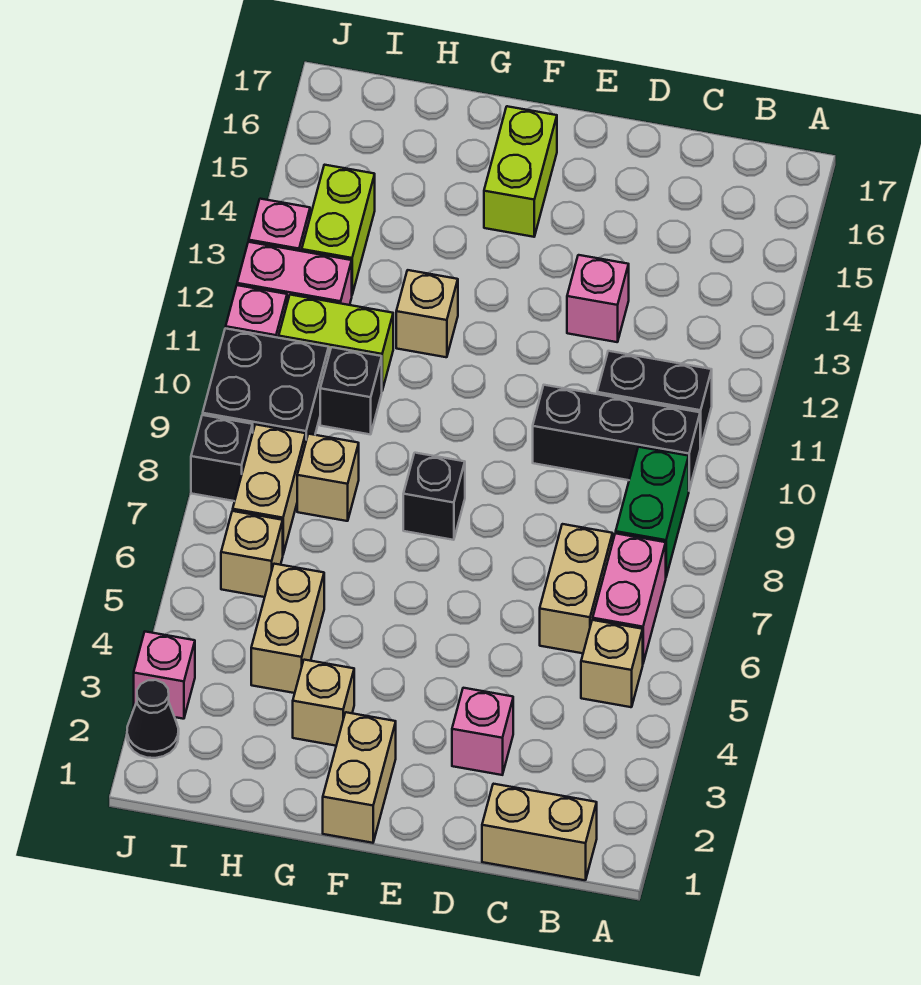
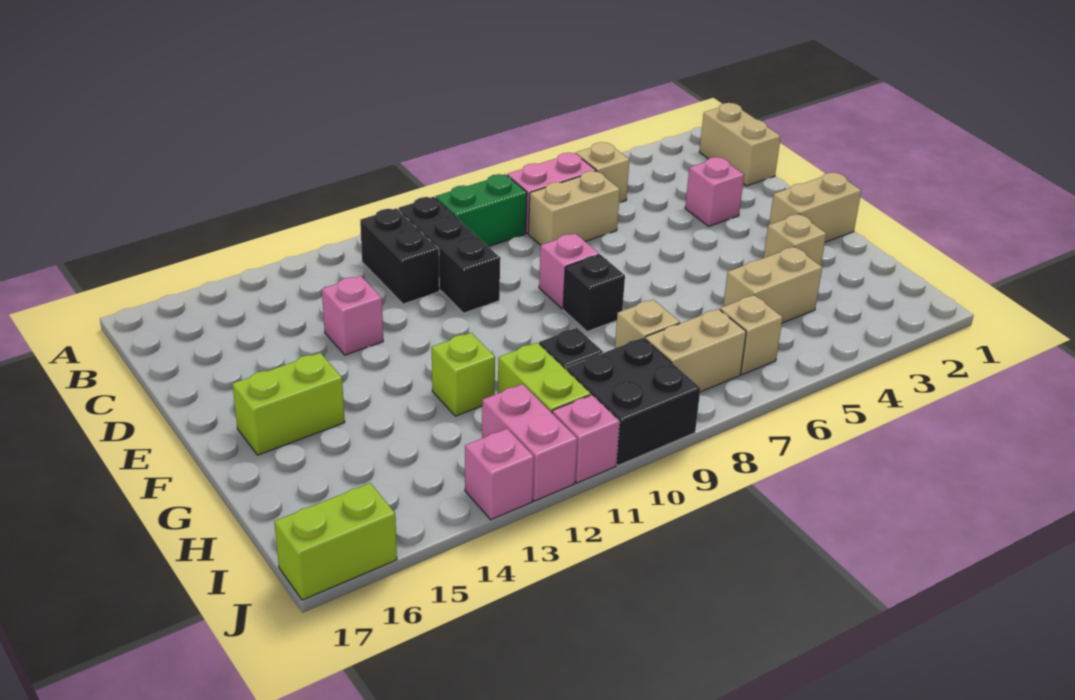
tan 1x1 brick [396,270,458,357] -> lime 1x1 brick [432,333,495,416]
lime 1x2 brick [302,165,375,294] -> lime 1x2 brick moved to [274,483,397,600]
black 1x1 cone [127,680,179,758] -> none
pink 1x1 brick [134,632,195,719] -> pink 1x1 brick moved to [539,233,599,309]
black 1x1 brick [191,415,253,501] -> none

